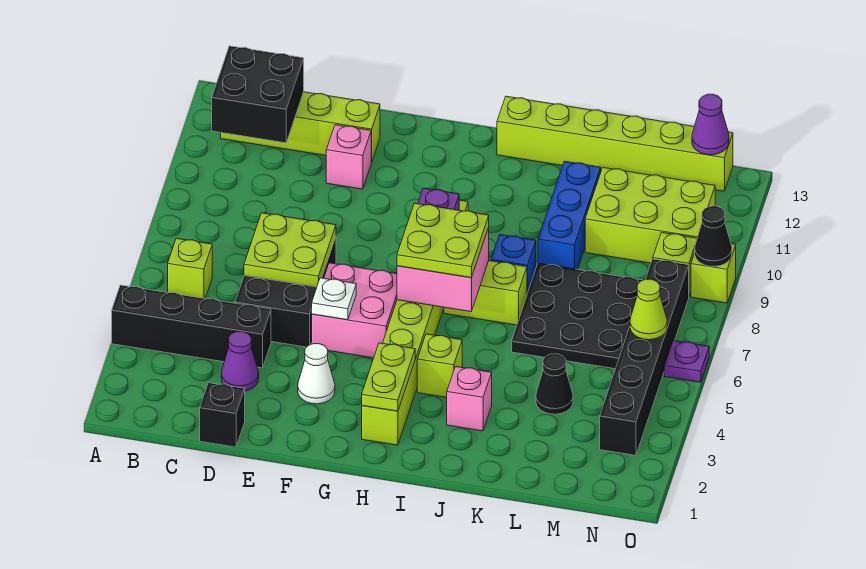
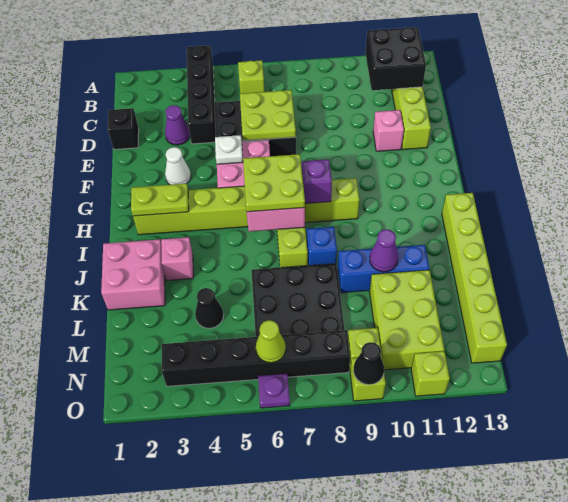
lime 1x1 brick [417,334,462,397] -> lime 1x1 brick moved to [411,351,450,396]
none -> pink 2x2 brick [101,239,165,310]
purple 1x1 cone [692,94,729,155] -> purple 1x1 cone moved to [370,229,398,272]

